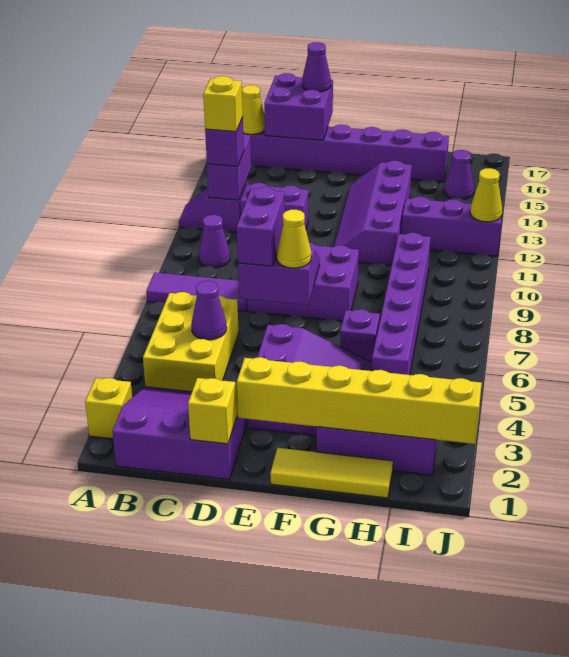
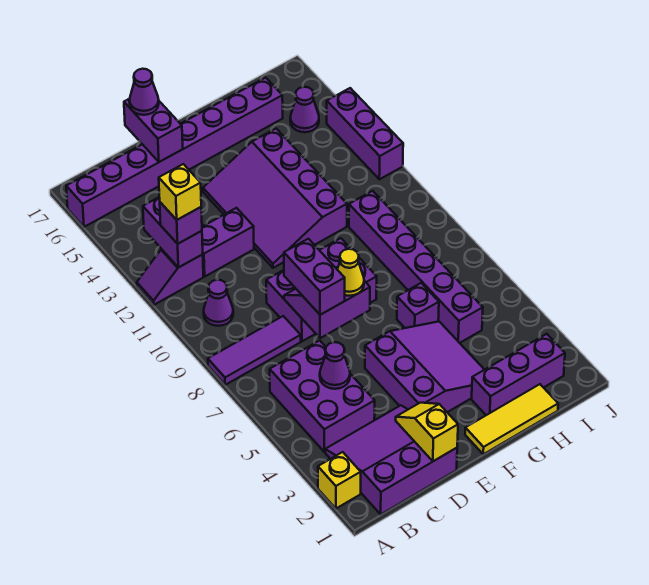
yellow 2x3 brick [143,292,239,392] -> purple 2x3 brick [270,341,375,452]
yellow 1x1 cone [242,85,265,134] -> none
purple 2x2 brick [264,73,333,140] -> purple 1x2 brick [124,99,183,162]
yellow 1x6 brick [237,357,482,444] -> none
purple 2x4 slope [334,161,412,265] -> purple 3x4 slope [203,129,347,268]
purple 1x3 brick [402,197,503,256] -> purple 1x3 brick turned to [327,88,403,179]
yellow 1x1 cone [470,168,502,222] -> none

